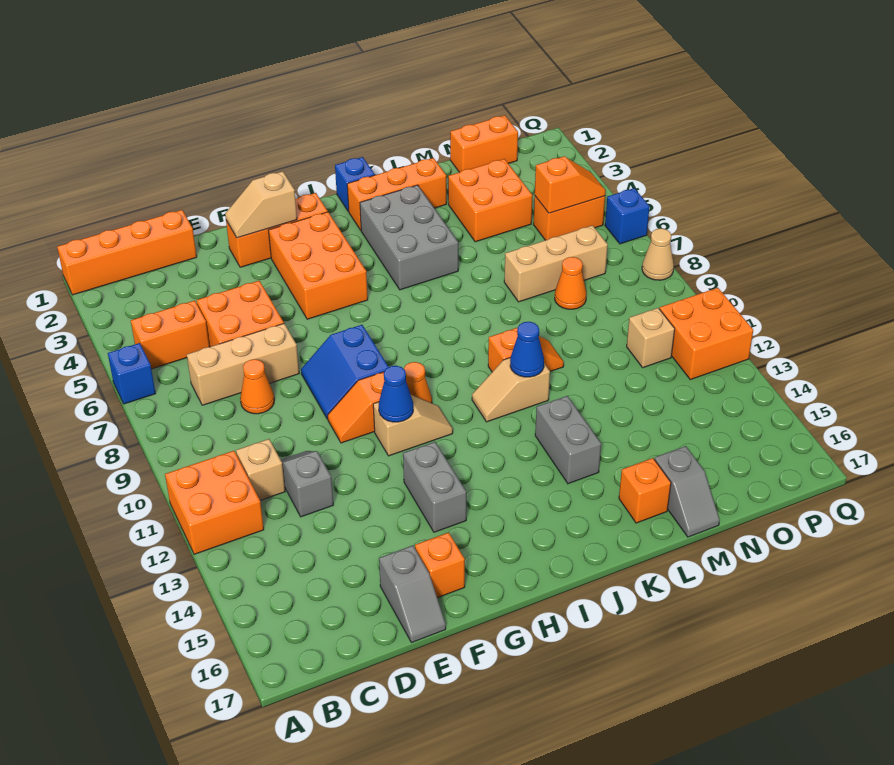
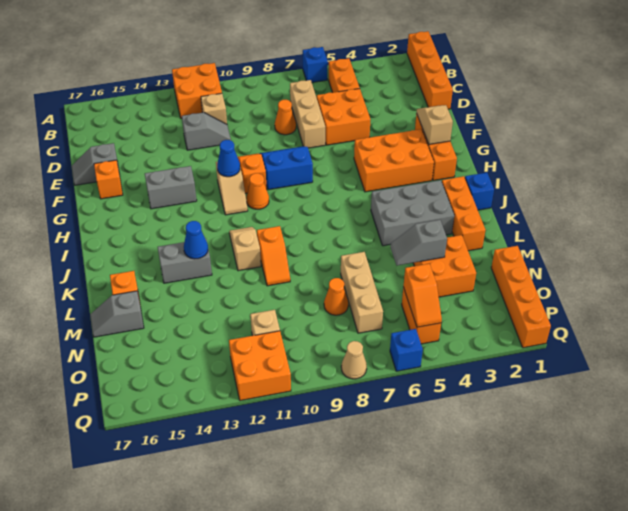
blue 1x1 cone [510,322,544,377] -> blue 1x1 cone moved to [184,221,208,259]
none -> grey 1x2 slope [390,220,447,265]
orange 1x2 brick [450,115,518,172] -> orange 1x4 brick [491,246,551,348]

